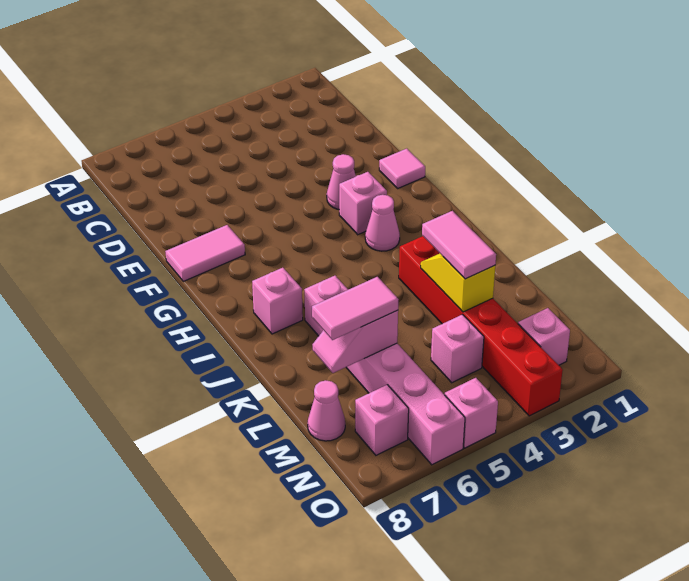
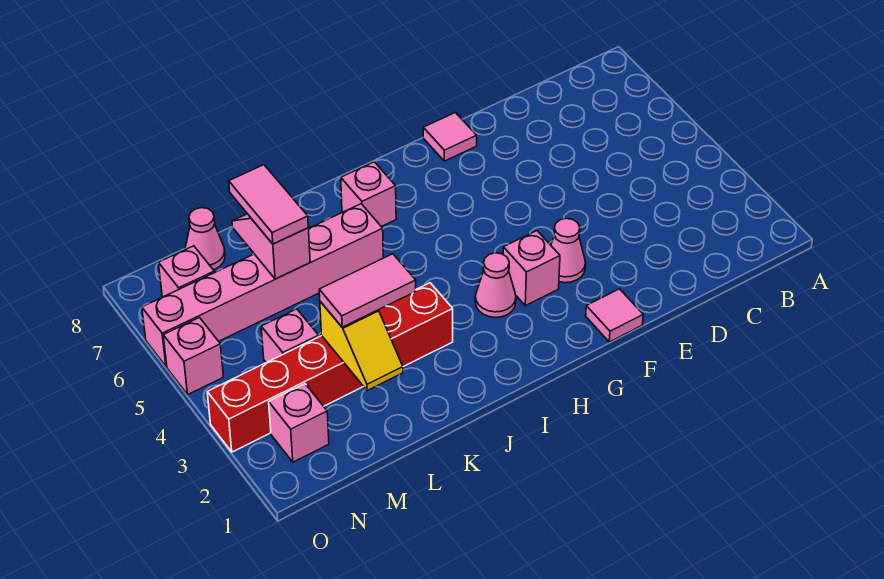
pink 1x2 tile [165,225,245,281] -> pink 1x1 tile [423,113,477,161]
yellow 1x2 slope [421,254,495,312] -> yellow 1x2 slope turned to [320,301,403,390]

